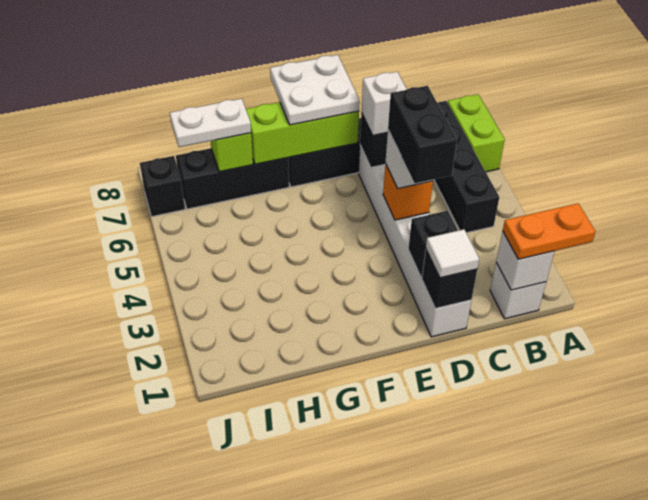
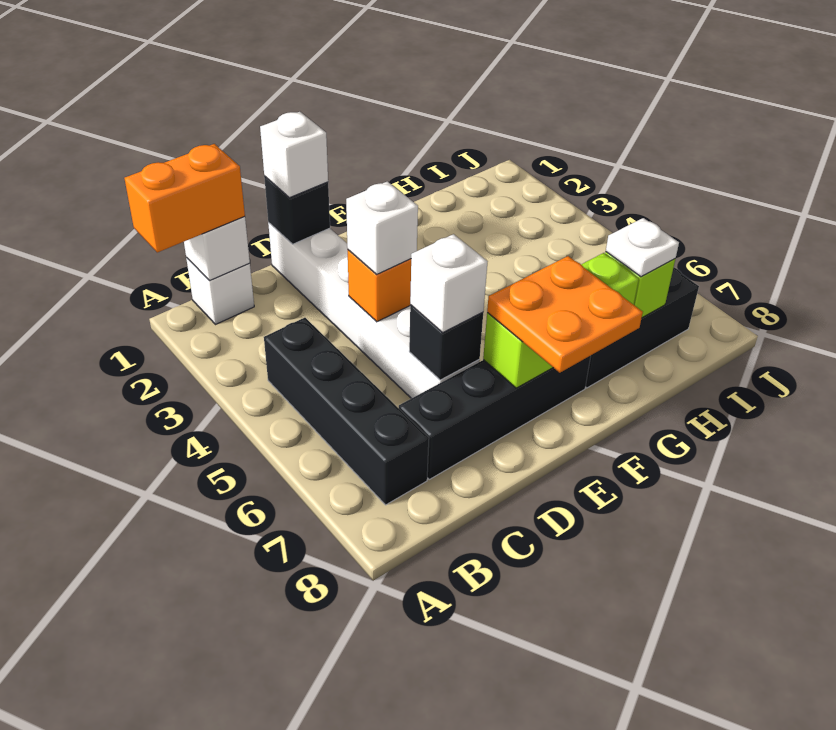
orange 1x2 plate [503,203,596,259] -> orange 1x2 brick [124,144,245,252]
lime 1x2 brick [448,94,505,172] -> none
white 1x1 tile [426,229,479,278] -> white 1x1 brick [260,112,328,198]
black 1x1 brick [408,211,458,278] -> none
black 1x2 brick [388,86,457,183] -> none
white 2x2 plate [270,55,360,125] -> orange 2x2 plate [487,256,643,373]
white 1x2 plate [170,99,251,147] -> white 1x1 plate [606,218,679,277]
black 1x1 brick [140,156,185,217] -> none

